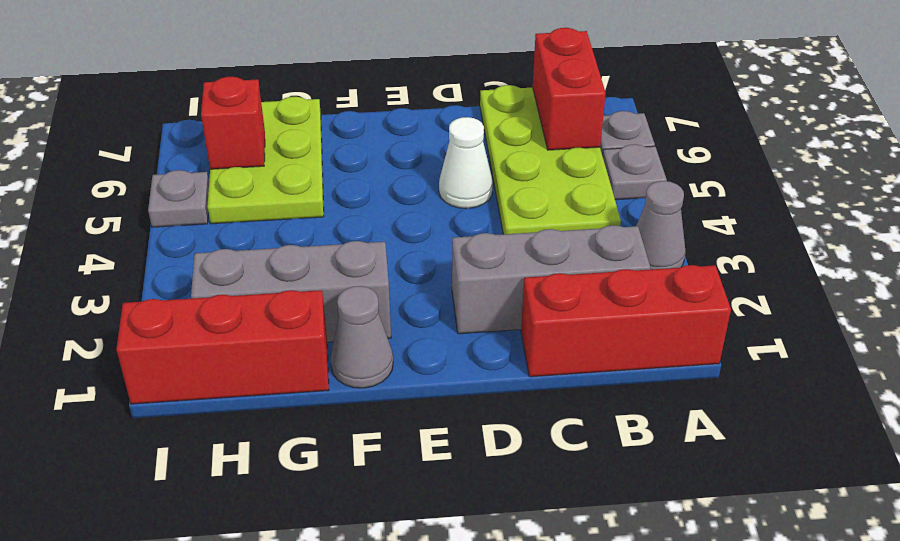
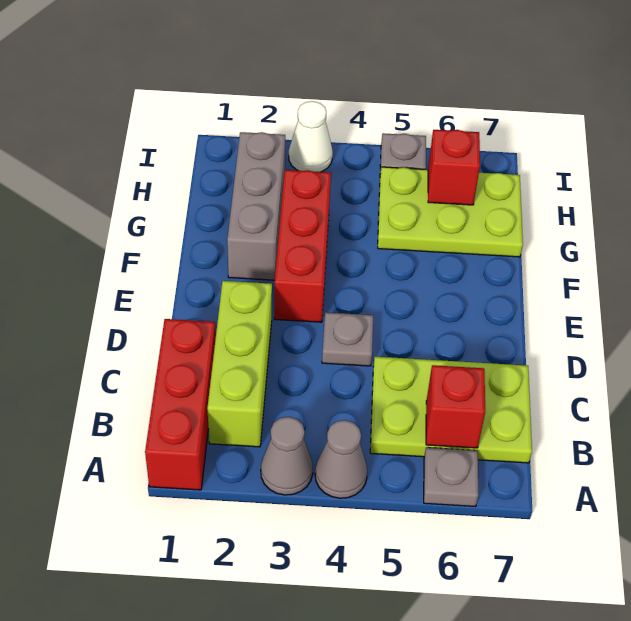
grey 1x1 plate [603,144,667,200] -> grey 1x1 plate moved to [322,312,373,366]
grey 1x3 brick [452,225,650,334] -> lime 1x3 brick [207,281,272,447]
lime 2x4 plate [480,85,621,234] -> lime 2x3 plate [370,357,532,463]
red 1x2 brick [533,28,606,150] -> red 1x1 brick [426,365,485,448]
white 1x1 cone [439,117,493,208] -> white 1x1 cone moved to [289,101,333,172]
grey 1x1 cone [330,286,393,388] -> grey 1x1 cone moved to [315,420,367,498]
red 1x3 brick [116,290,329,404] -> red 1x3 brick moved to [274,170,331,322]

